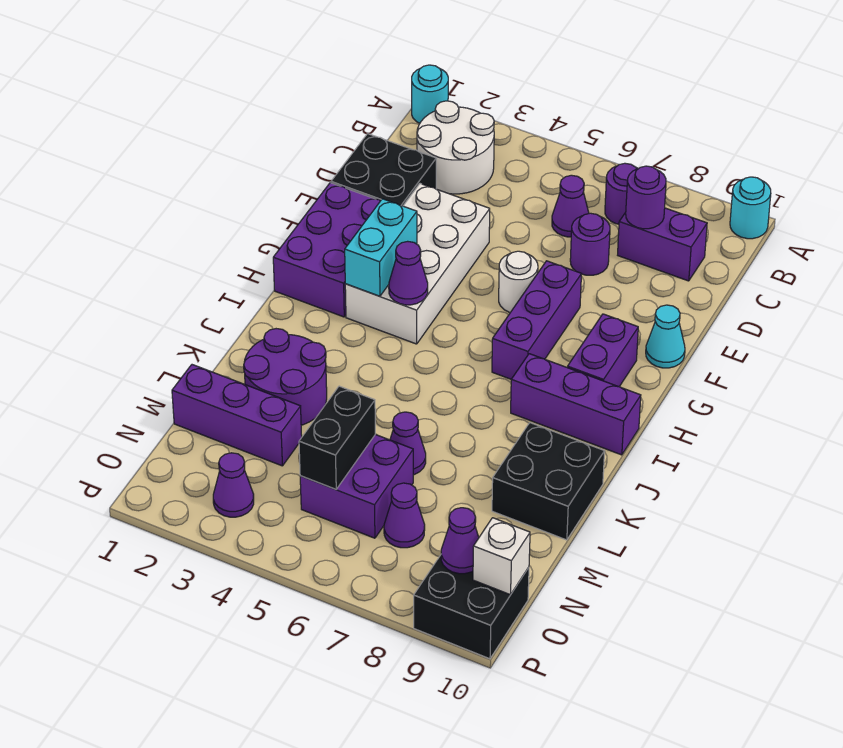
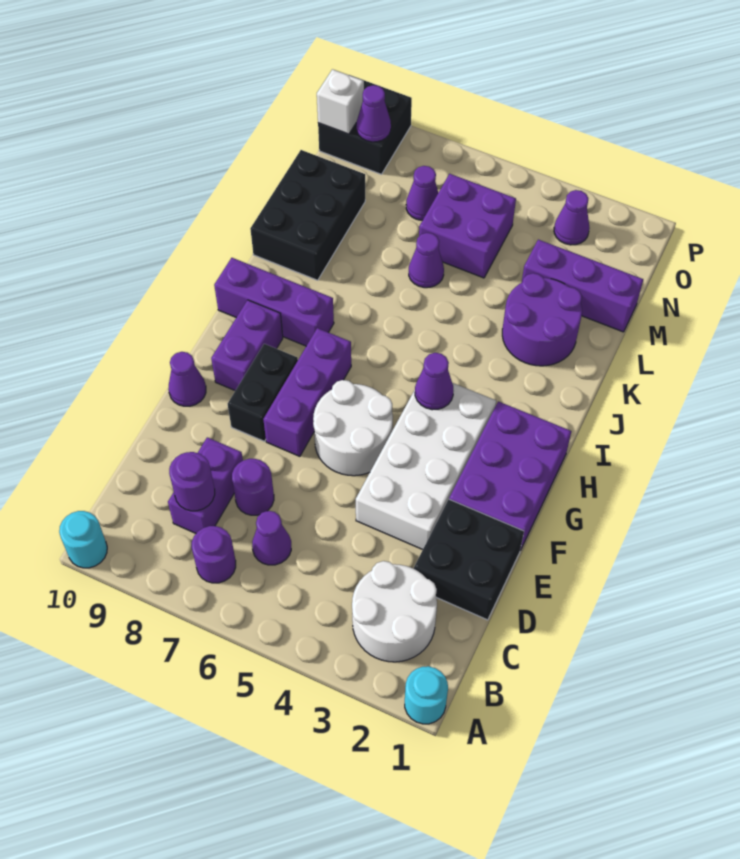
purple 1x2 brick [618,208,707,281] -> purple 1x2 brick turned to [168,437,243,533]
white 1x1 round brick [499,251,538,312] -> white 2x2 round brick [313,380,393,476]
cyan 1x1 cone [646,305,685,368] -> purple 1x1 cone [168,352,206,406]
cyan 1x2 brick [345,199,417,296] -> none
black 2x2 brick [492,423,605,540] -> black 2x3 brick [250,150,365,280]
black 1x2 brick [299,386,375,489] -> black 1x2 brick moved to [228,344,298,441]

